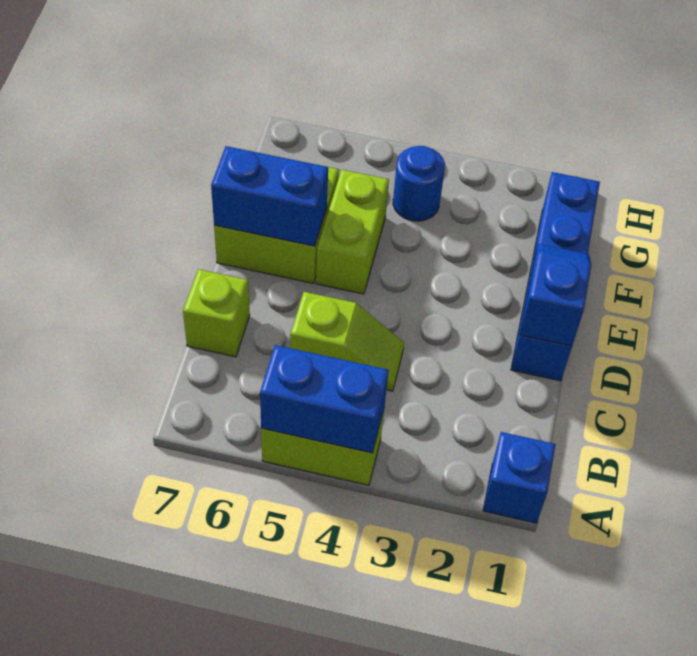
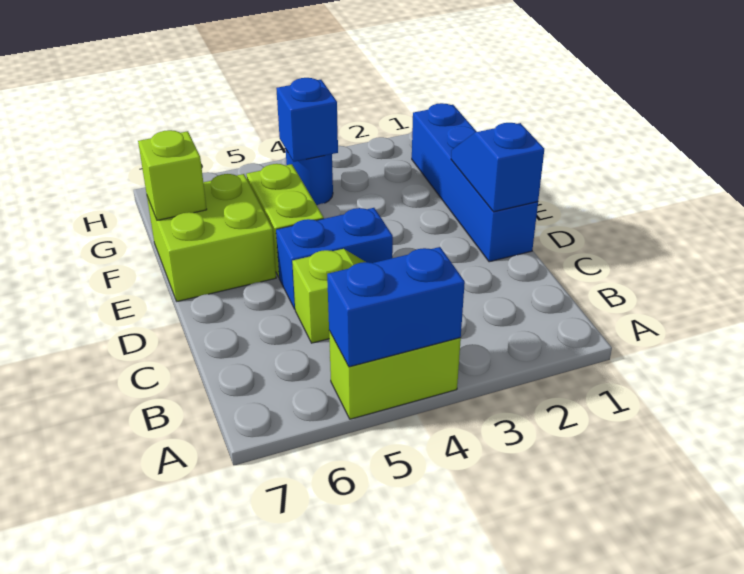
blue 1x1 brick [483,432,556,523] -> blue 1x1 brick moved to [276,78,338,162]
lime 1x1 brick [183,269,250,357] -> lime 1x1 brick moved to [138,130,207,220]
blue 1x2 brick [211,146,328,246] -> blue 1x2 brick moved to [276,208,393,309]

